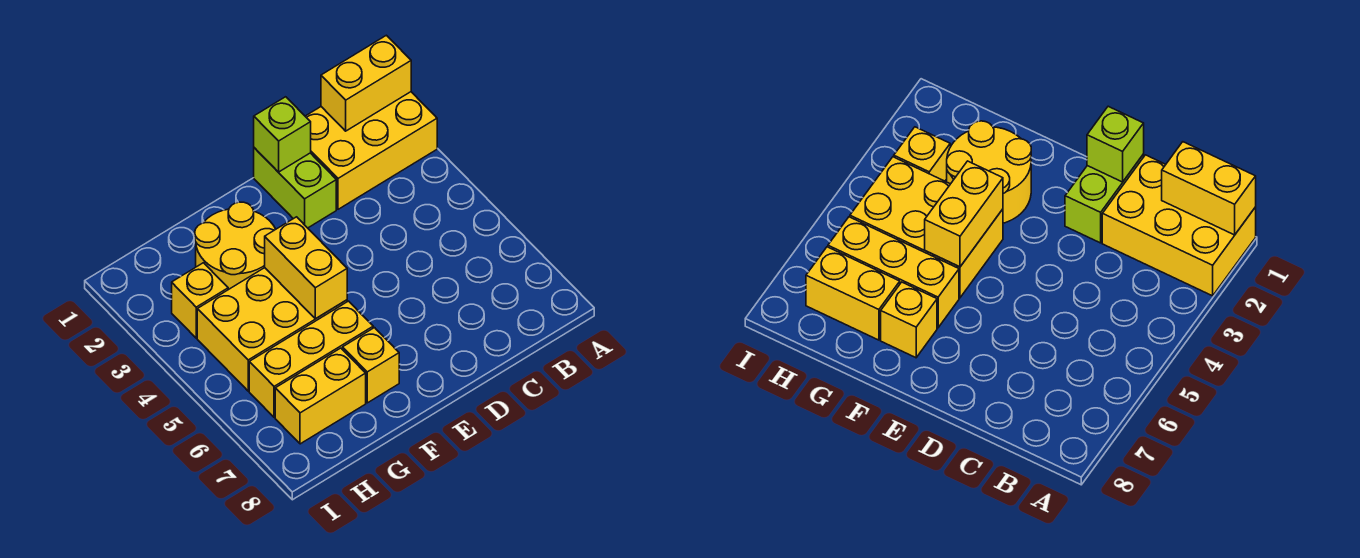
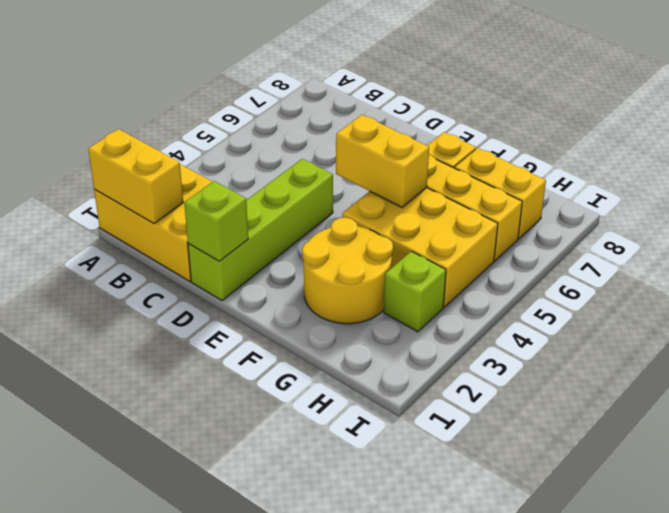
lime 1x2 brick [254,148,336,228] -> lime 1x4 brick [188,159,333,301]
yellow 1x2 brick [265,217,347,319] -> yellow 1x2 brick turned to [336,115,429,207]
yellow 1x1 brick [172,263,228,338] -> lime 1x1 brick [384,251,446,332]

